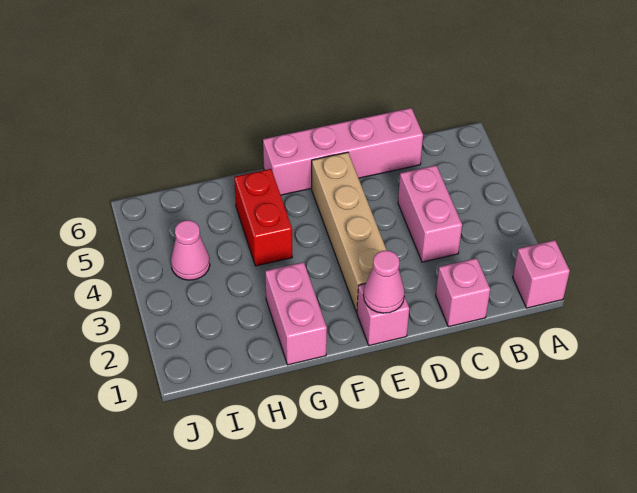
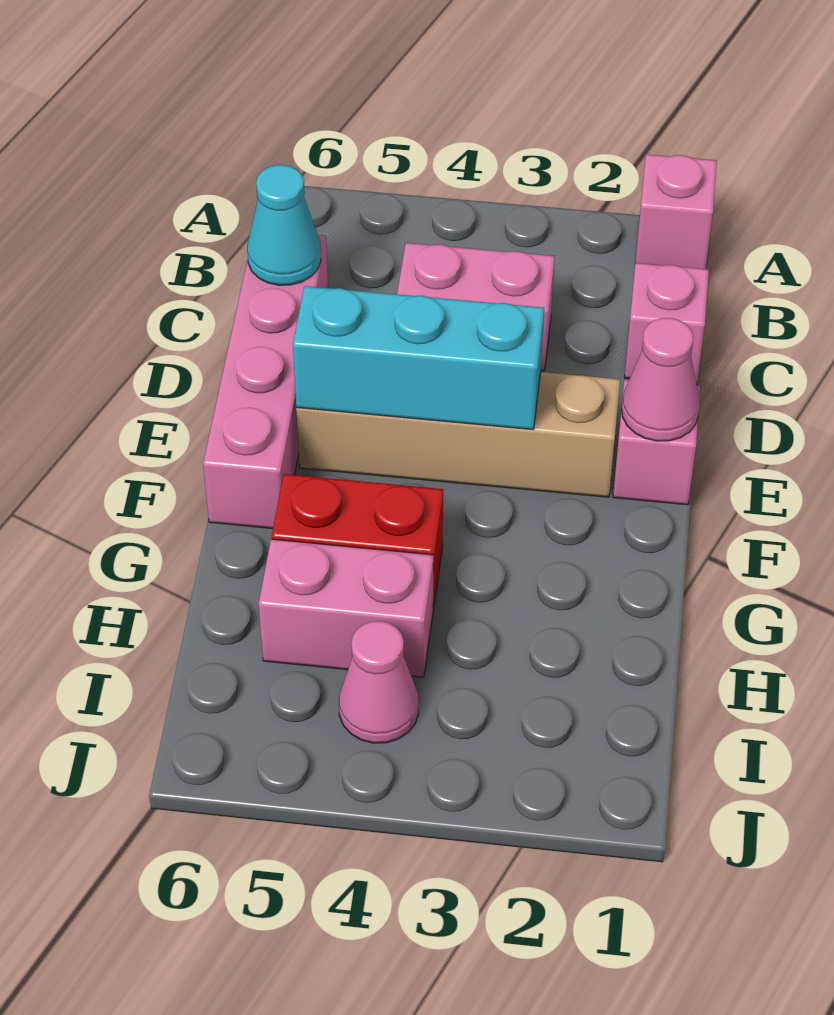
none -> cyan 1x1 cone [247,165,321,285]
none -> cyan 1x3 brick [293,286,544,430]
pink 1x2 brick [265,262,327,365] -> pink 1x2 brick moved to [259,539,434,677]

